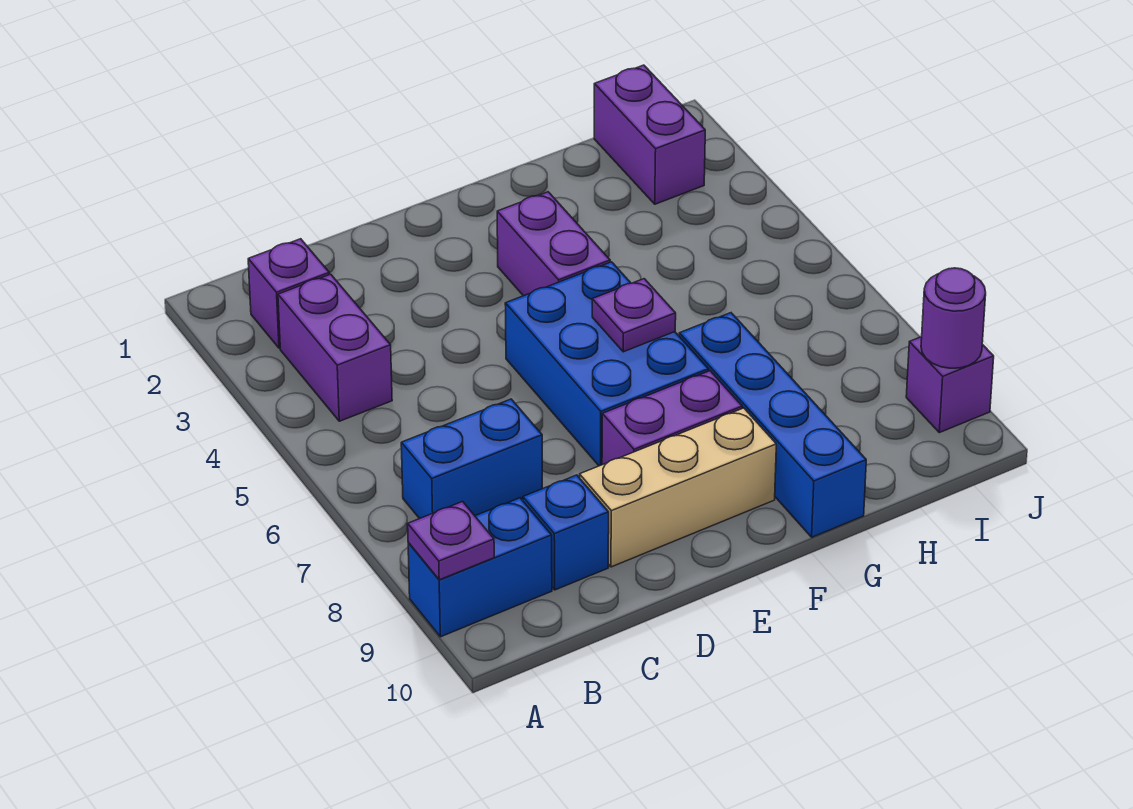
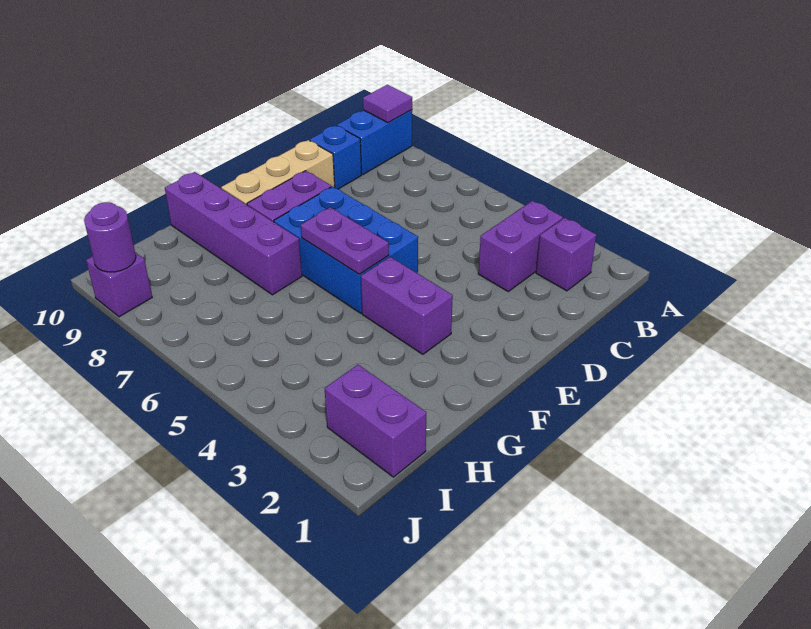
purple 1x1 plate [408,502,494,580] -> purple 1x1 tile [363,85,412,123]
purple 1x2 brick [278,274,392,421] -> purple 1x2 brick turned to [478,201,563,291]
blue 1x2 brick [401,399,542,519] -> none
purple 1x1 plate [592,279,676,352] -> purple 1x2 plate [301,207,389,274]
blue 1x4 brick [679,313,866,537] -> purple 1x4 brick [165,172,302,295]

